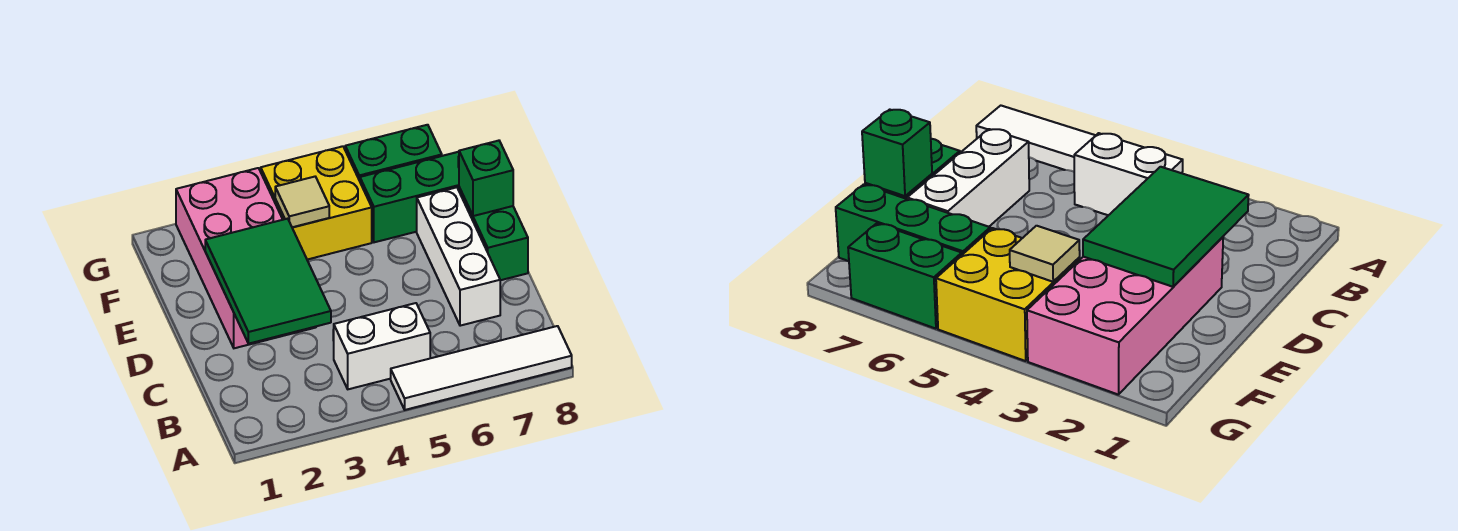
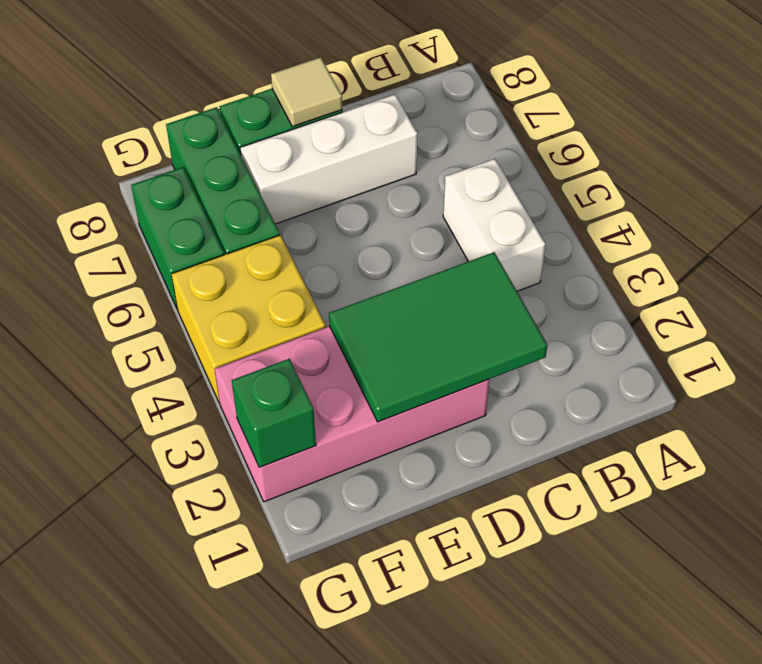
white 1x4 tile [391,326,572,410] -> none
green 1x1 brick [459,141,513,216] -> green 1x1 brick moved to [232,359,316,467]
tan 1x1 tile [275,177,329,227] -> tan 1x1 tile moved to [271,57,342,127]

